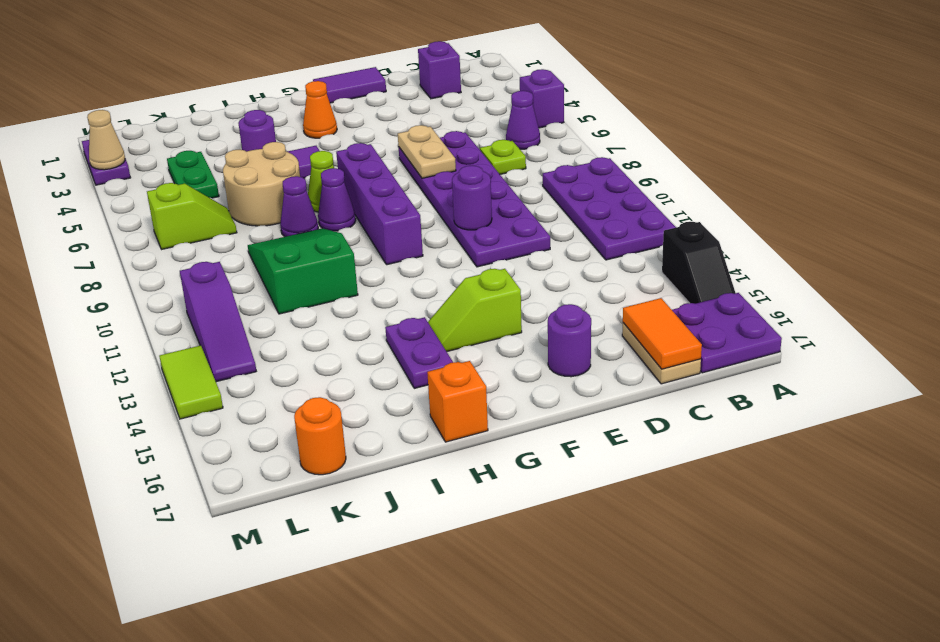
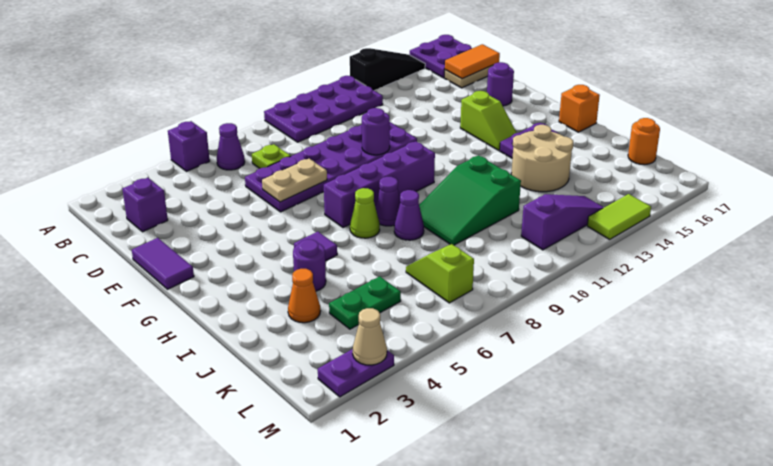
black 1x2 slope [662,222,735,304] -> black 1x3 slope [350,48,425,91]
orange 1x1 cone [303,81,337,138] -> orange 1x1 cone moved to [288,269,320,323]
tan 2x2 round brick [223,142,300,226] -> tan 2x2 round brick moved to [511,125,573,192]

